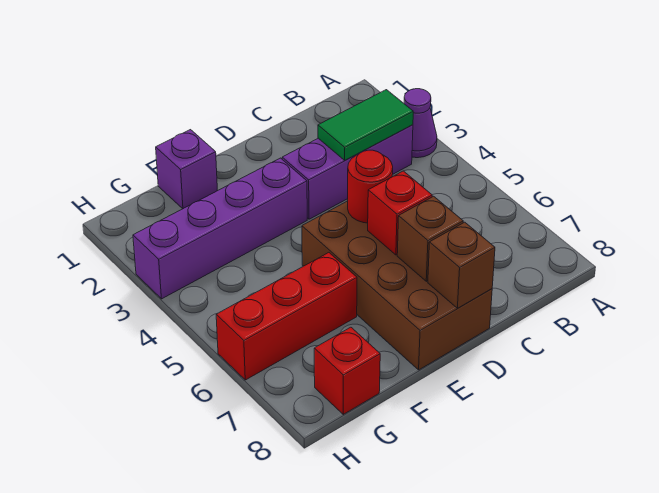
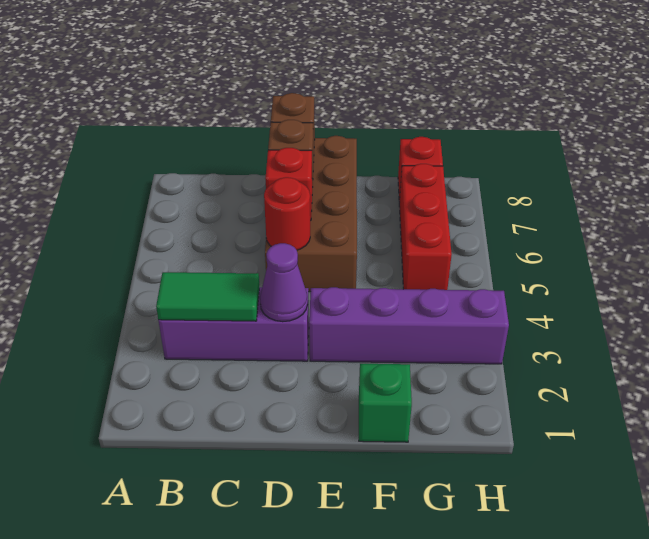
purple 1x1 cone [404,89,437,158] -> purple 1x1 cone moved to [260,243,308,322]
purple 1x1 brick [156,130,217,209] -> green 1x1 brick [359,364,412,442]
red 1x3 brick [216,253,357,380] -> red 1x3 brick turned to [399,164,452,290]

